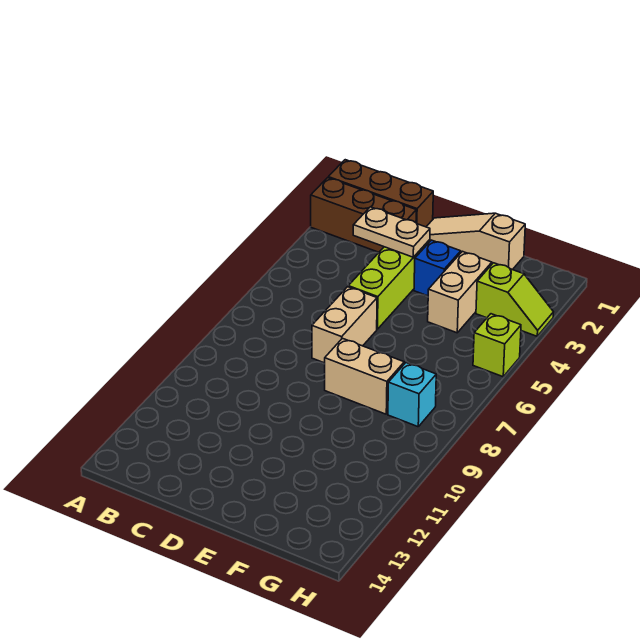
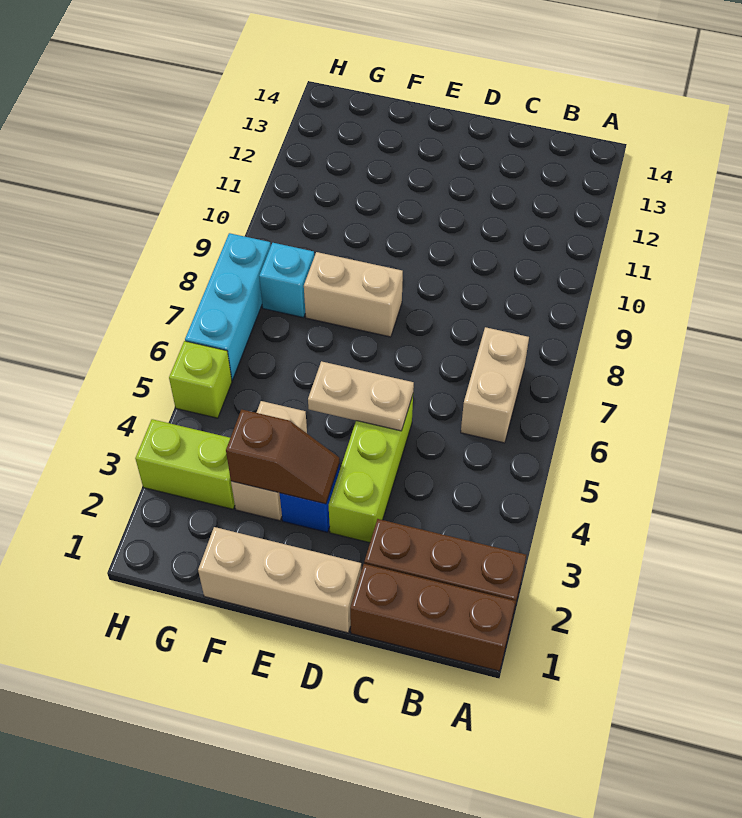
tan 1x2 plate [353,207,430,257] -> tan 1x2 plate moved to [308,361,414,431]
tan 1x3 slope [426,213,525,270] -> tan 1x3 brick [198,527,361,633]
tan 1x2 brick [312,287,377,363] -> tan 1x2 brick moved to [461,327,529,443]
none -> brown 1x2 slope [226,409,339,504]
lime 1x2 slope [476,263,553,336] -> lime 1x2 brick [135,419,235,509]
none -> cyan 1x3 brick [185,233,271,380]

